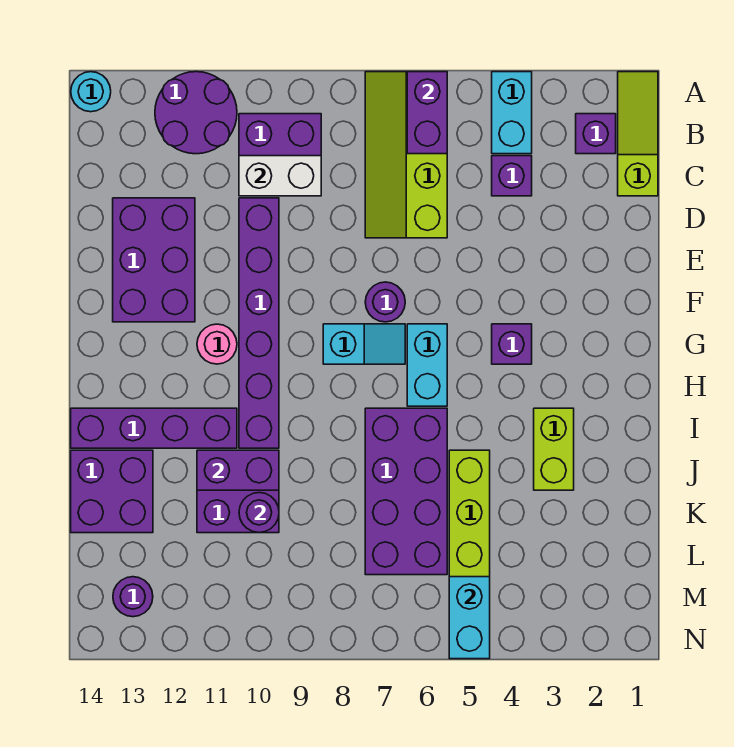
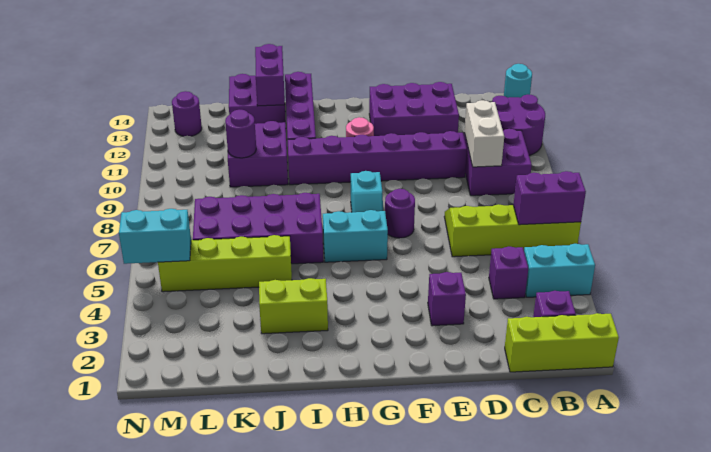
lime 1x3 slope [618,72,658,196] -> lime 1x3 brick [505,313,619,372]
purple 1x1 brick [492,324,532,364] -> purple 1x1 brick moved to [428,272,466,326]
purple 1x2 brick [197,450,279,490] -> purple 1x2 brick moved to [255,44,285,106]

